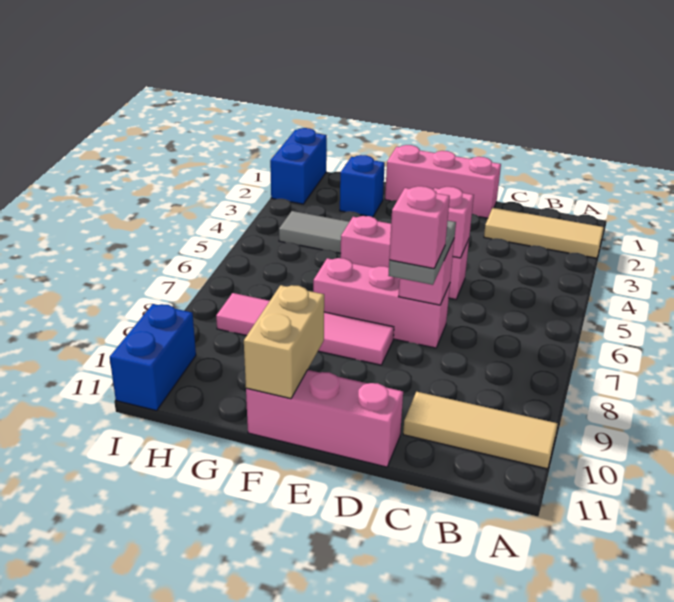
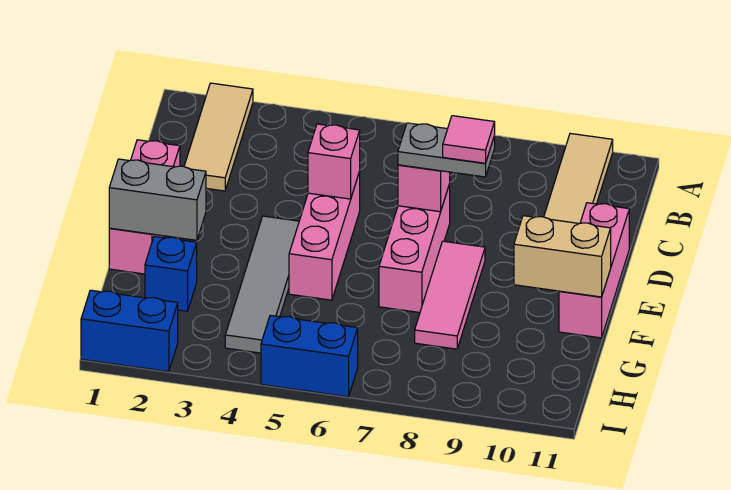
pink 1x1 brick [389,186,450,269] -> pink 1x1 tile [443,116,495,163]
pink 1x4 tile [216,293,394,365] -> pink 1x3 tile [415,241,485,349]
none -> grey 1x2 brick [109,159,206,240]
blue 1x2 brick [110,304,196,411] -> blue 1x2 brick moved to [261,315,358,397]

